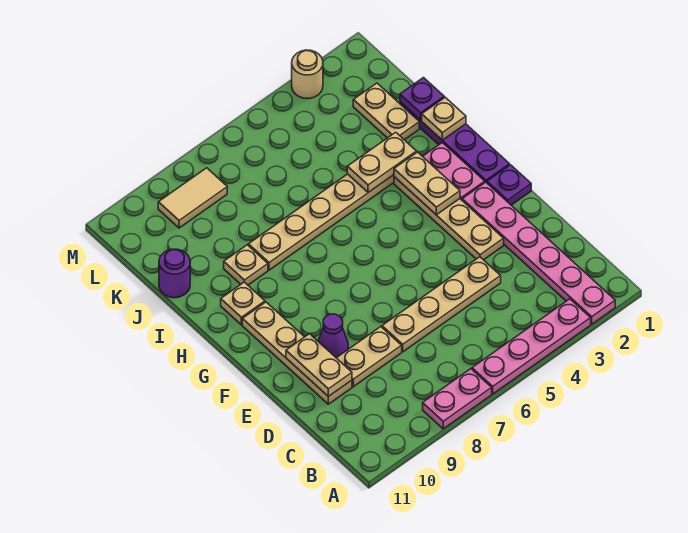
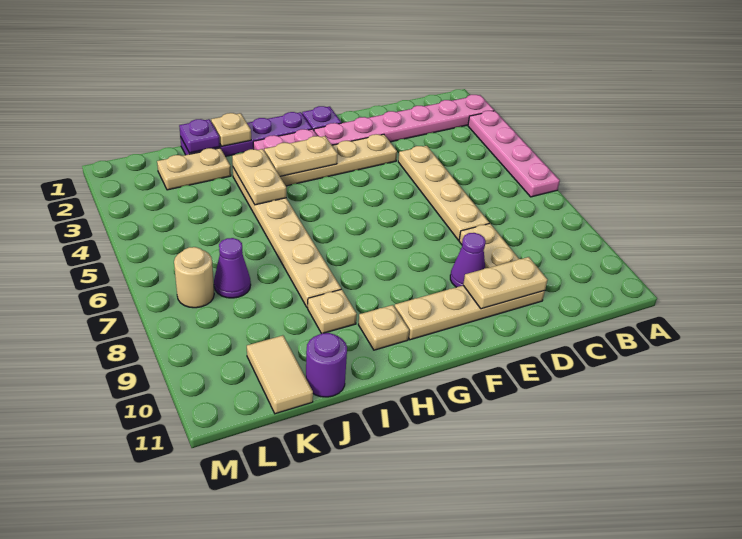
pink 1x2 plate [423,369,492,429] -> none
none -> purple 1x1 cone [214,238,251,298]
tan 1x2 tile [158,168,227,228] -> tan 1x2 tile moved to [247,335,313,414]
tan 1x1 round brick [292,50,323,99] -> tan 1x1 round brick moved to [174,247,214,308]

